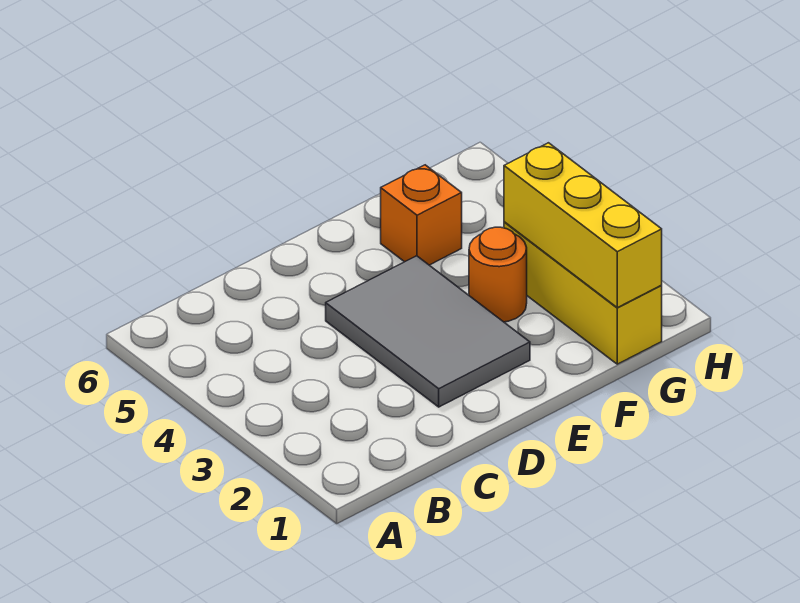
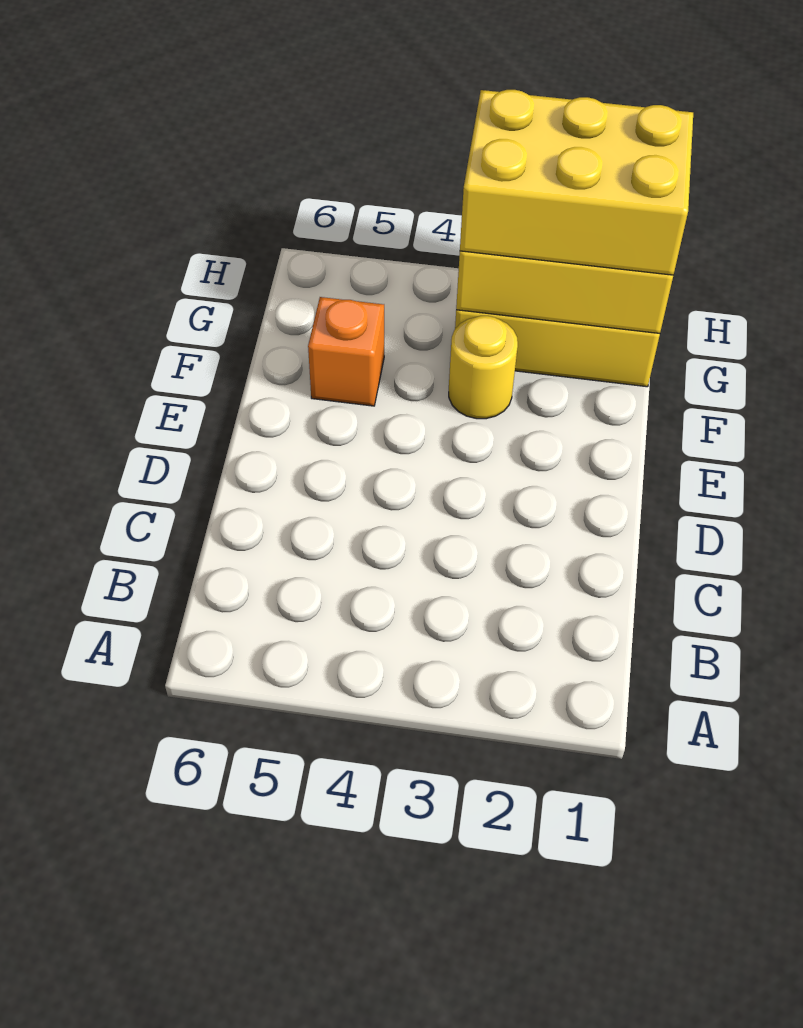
grey 2x3 tile [326,256,530,407] -> none
orange 1x1 round brick [469,227,527,322] -> yellow 1x1 round brick [449,316,518,419]
none -> yellow 2x3 brick [460,90,693,275]

